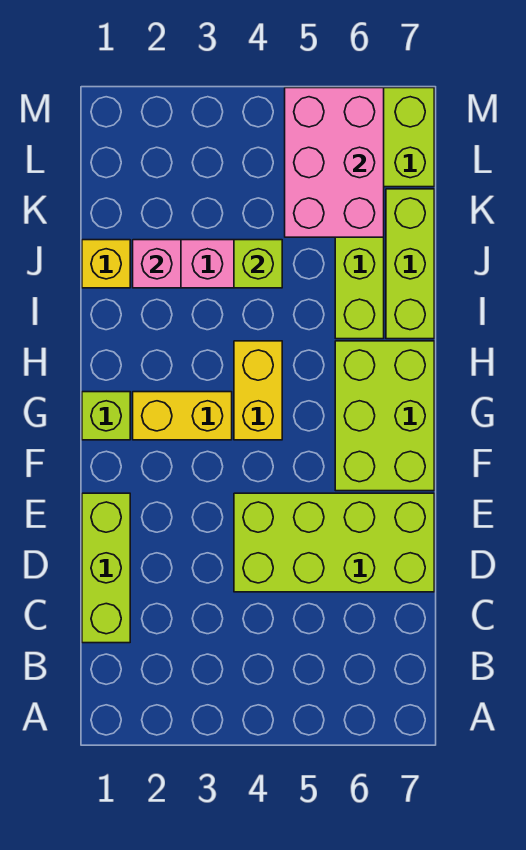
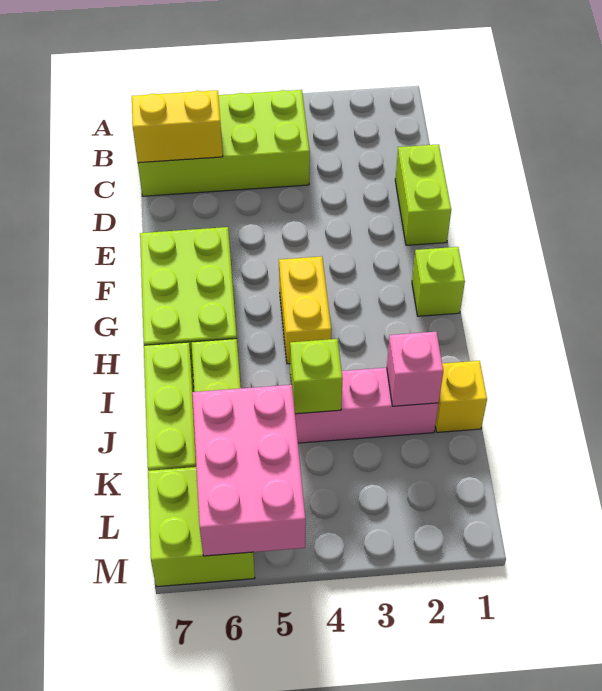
lime 1x3 brick [82,493,130,643] -> lime 1x2 brick [395,144,451,245]
lime 2x4 brick [234,493,434,592] -> lime 2x4 brick moved to [138,90,310,196]
yellow 1x2 brick [133,392,232,440] -> yellow 1x2 brick moved to [132,90,223,163]

